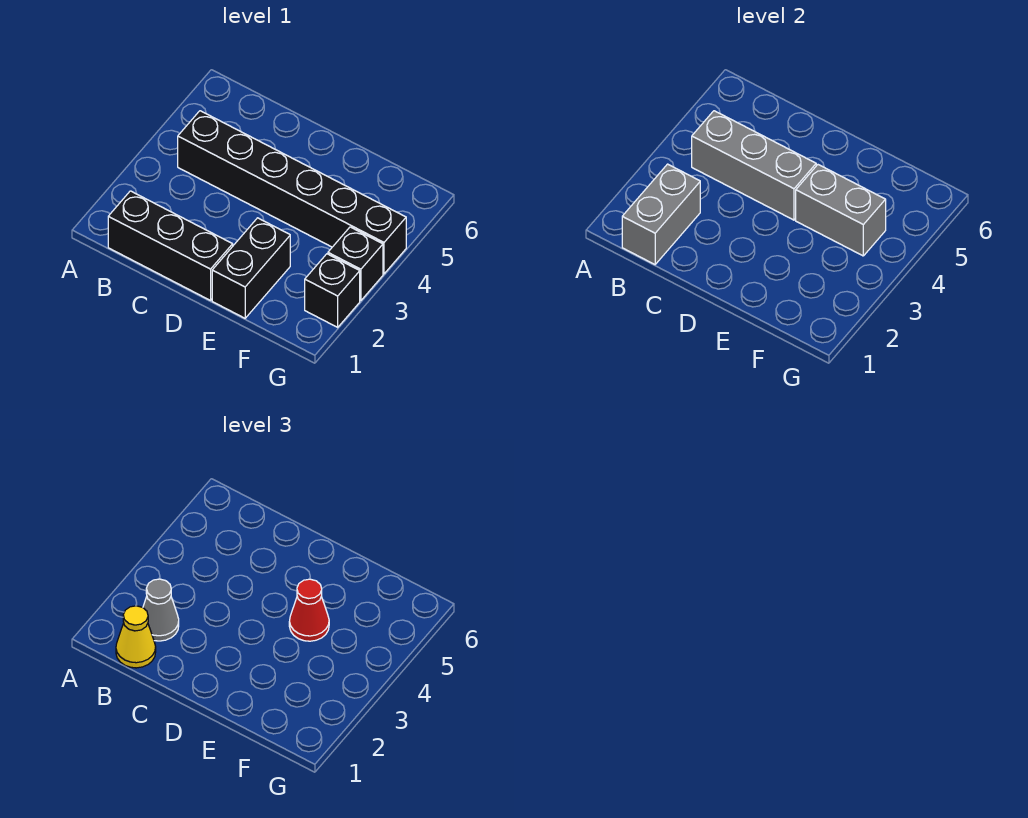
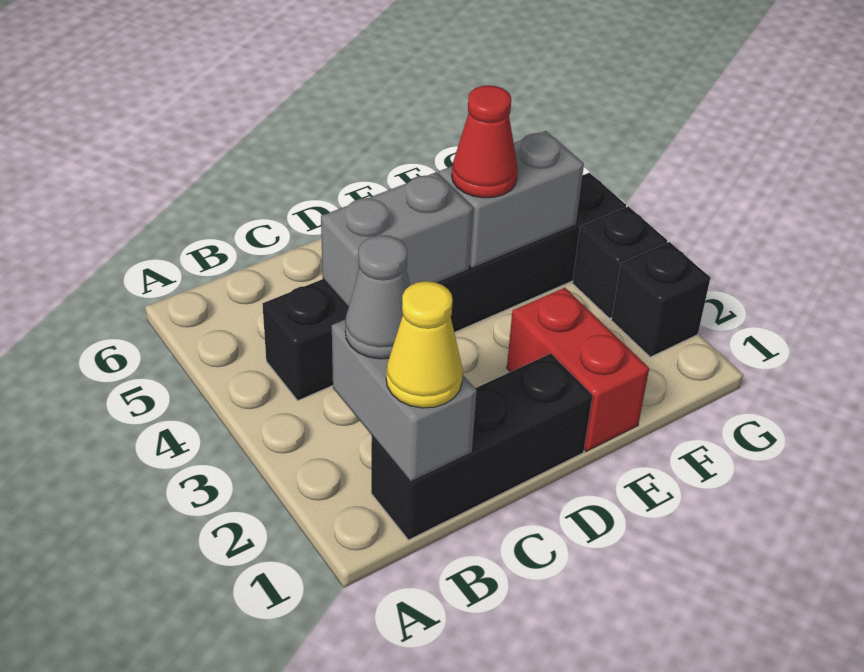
grey 1x3 brick [692,111,816,220] -> grey 1x2 brick [321,172,473,308]
black 1x2 brick [212,218,290,318] -> red 1x2 brick [507,288,649,451]

